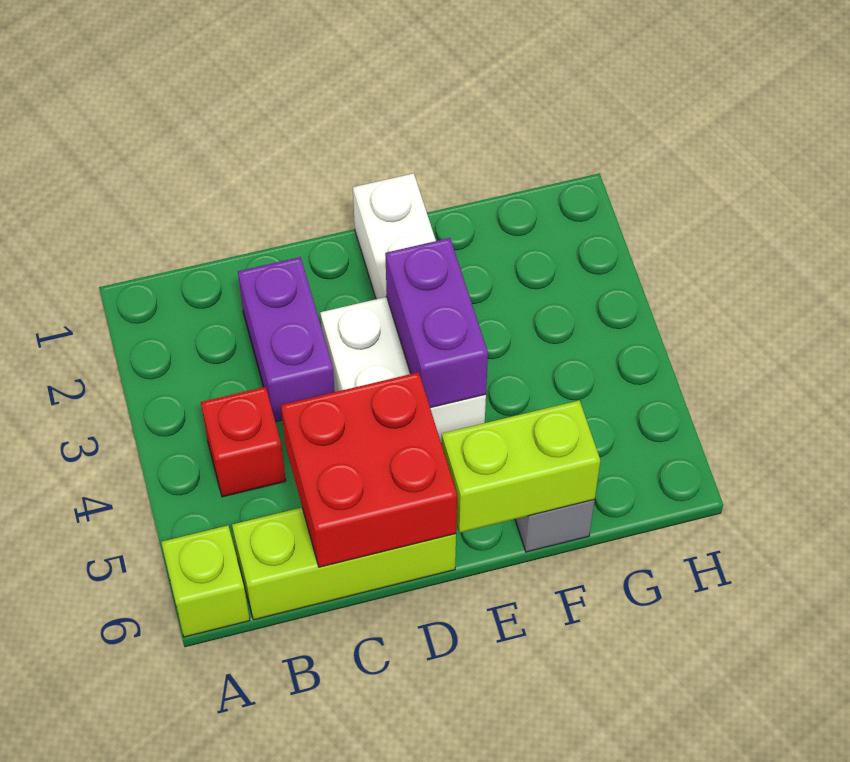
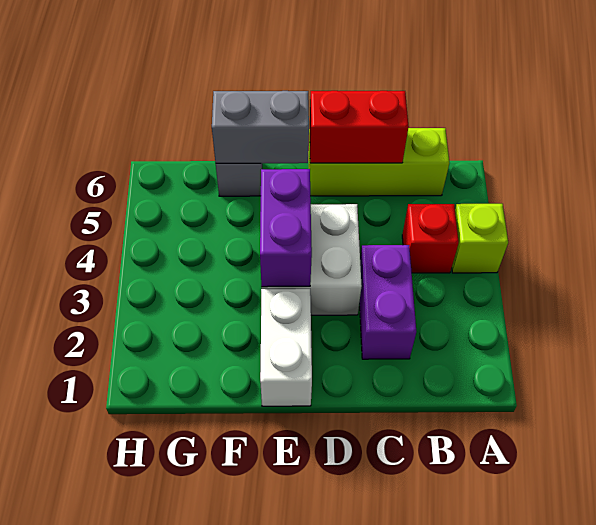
lime 1x1 brick [161,526,250,637] -> lime 1x1 brick moved to [452,204,508,273]
red 2x2 brick [281,372,457,567] -> red 1x2 brick [310,91,409,163]
lime 1x2 brick [442,400,600,532] -> grey 1x2 brick [212,91,309,164]

